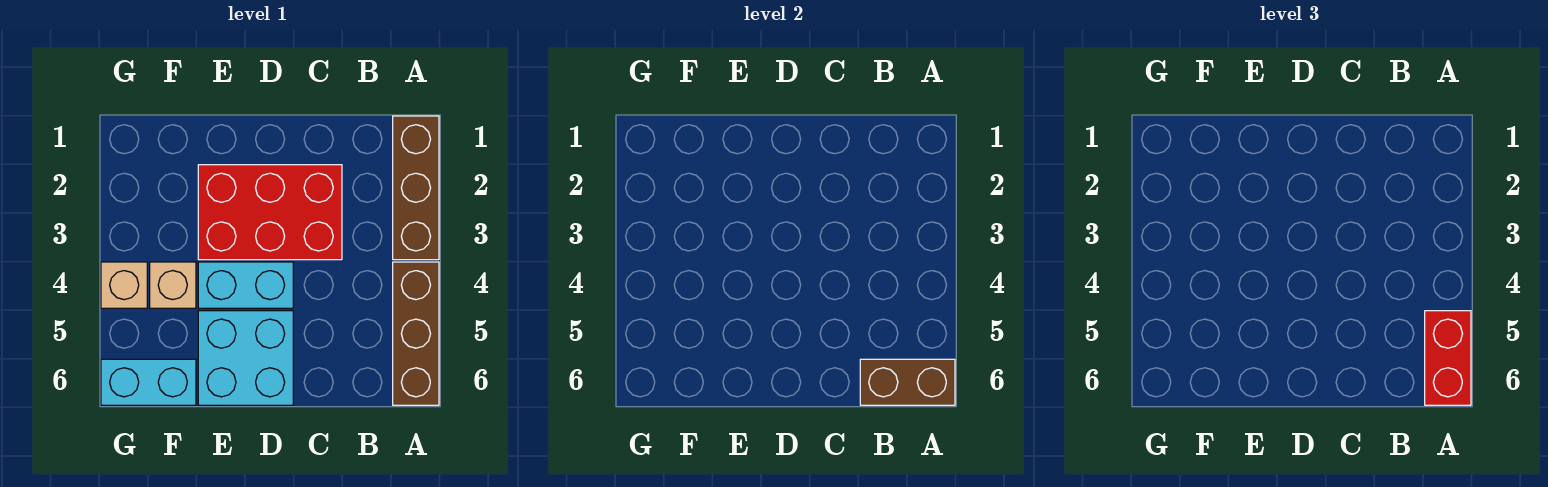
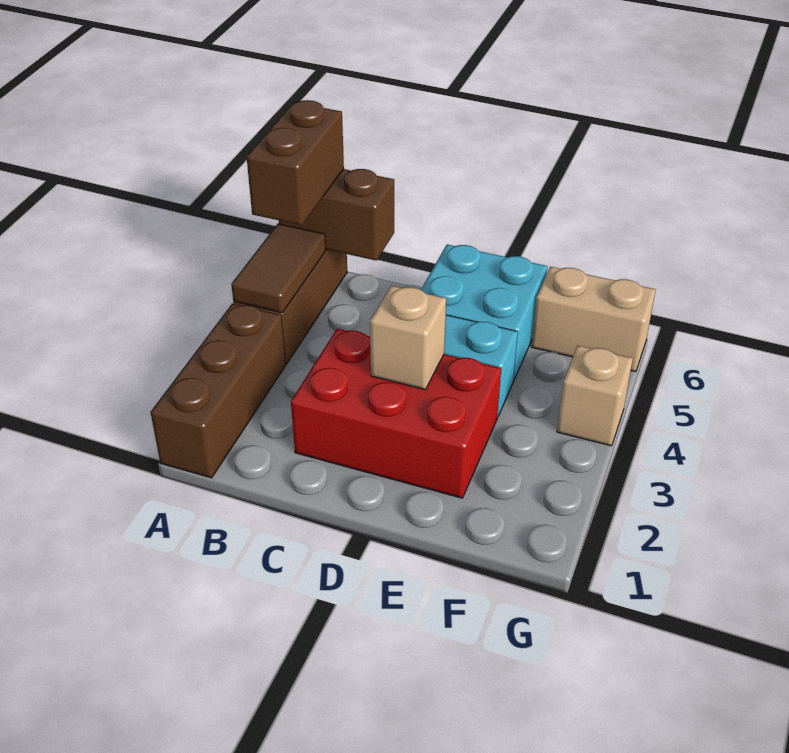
none -> brown 1x2 tile [231,224,326,313]
red 1x2 brick [1425,311,1471,405] -> brown 1x2 brick [247,100,344,225]
tan 1x1 brick [150,262,196,308] -> tan 1x1 brick moved to [370,286,446,390]
cyan 1x2 brick [101,359,196,405] -> tan 1x2 brick [531,267,656,372]

